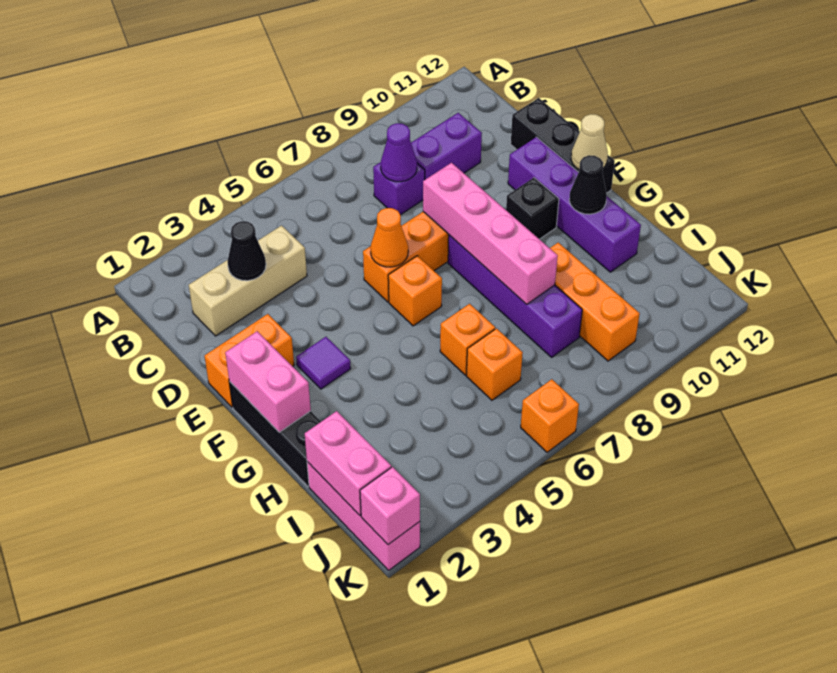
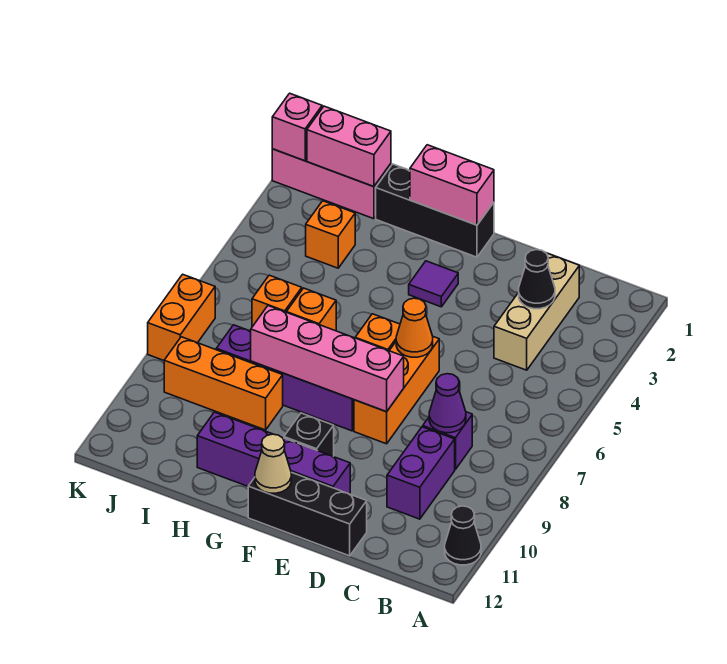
orange 1x2 brick [205,314,294,407] -> orange 1x2 brick moved to [148,274,215,360]
black 1x1 cone [569,155,607,214] -> black 1x1 cone moved to [445,506,481,565]
orange 1x1 brick [521,379,579,452] -> orange 1x1 brick moved to [306,201,355,268]

